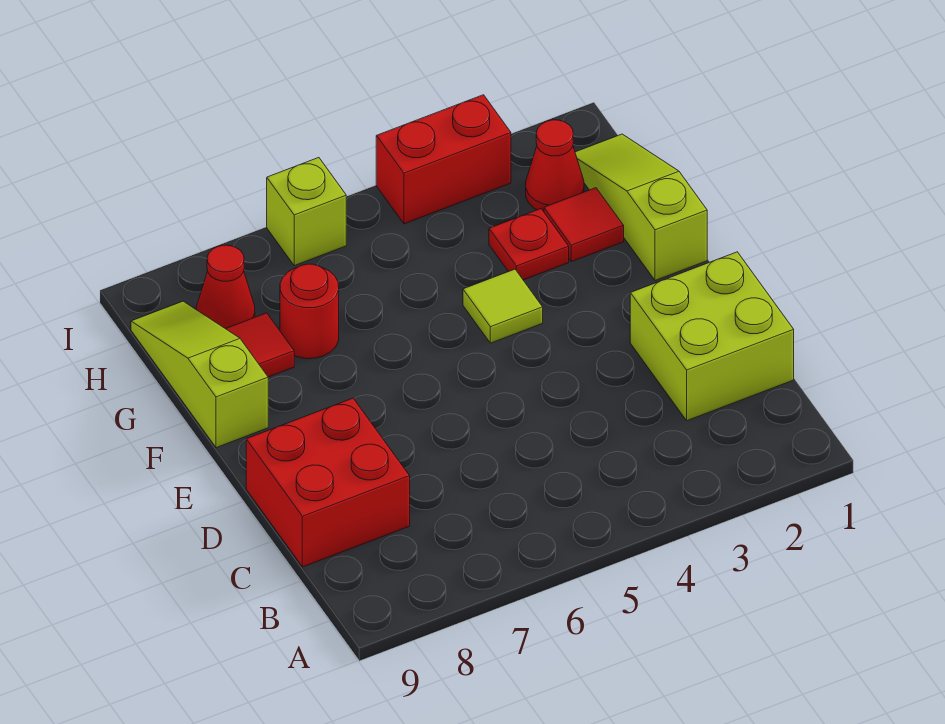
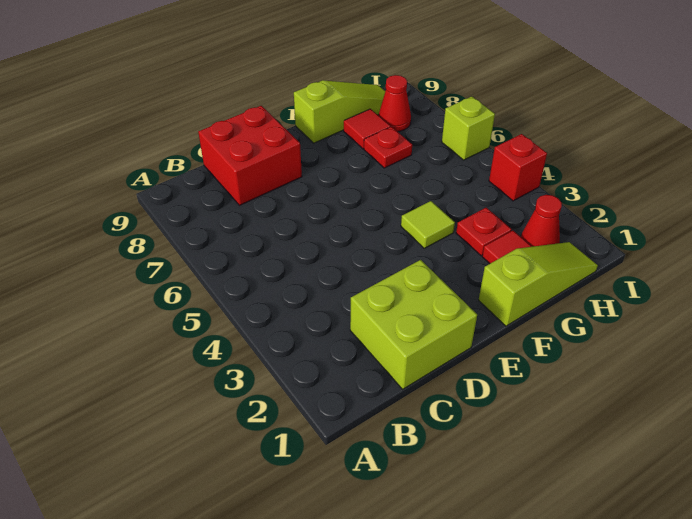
red 1x1 round brick [280,264,339,359] -> red 1x1 plate [364,127,412,168]
red 1x2 brick [376,95,511,224] -> red 1x1 brick [489,134,547,201]

